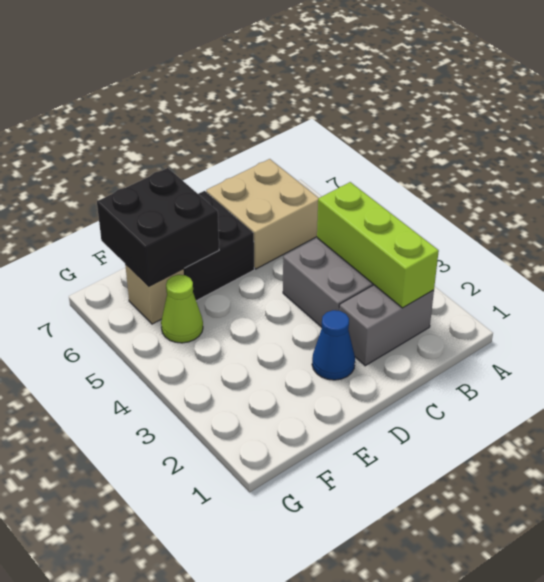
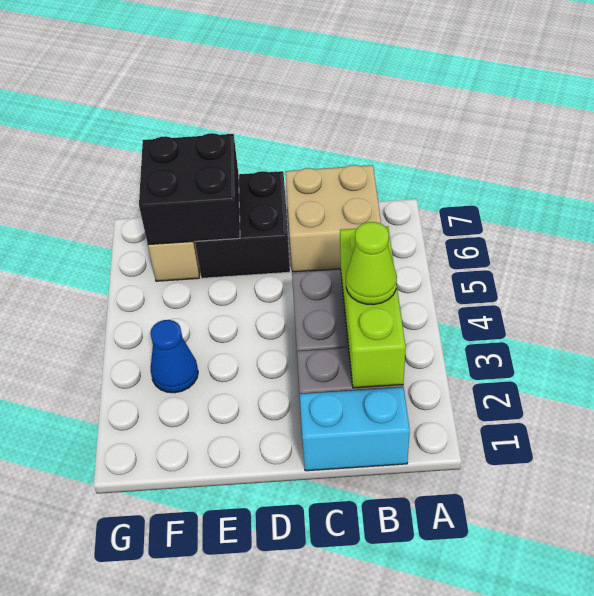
none -> cyan 1x2 brick [300,387,410,471]
blue 1x1 cone [312,310,355,380] -> blue 1x1 cone moved to [150,320,198,393]
lime 1x1 cone [161,275,203,343] -> lime 1x1 cone moved to [346,222,397,305]

